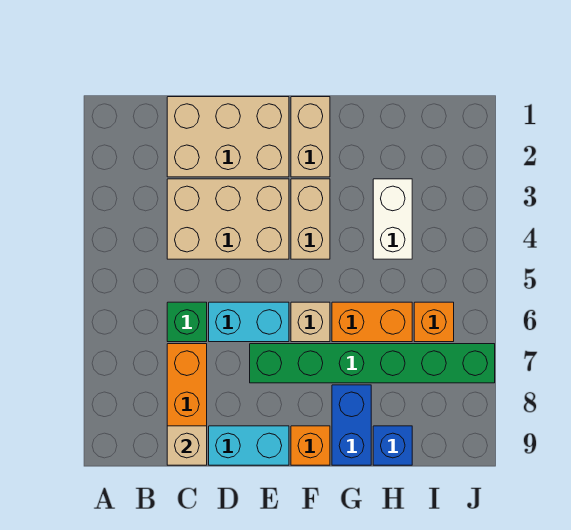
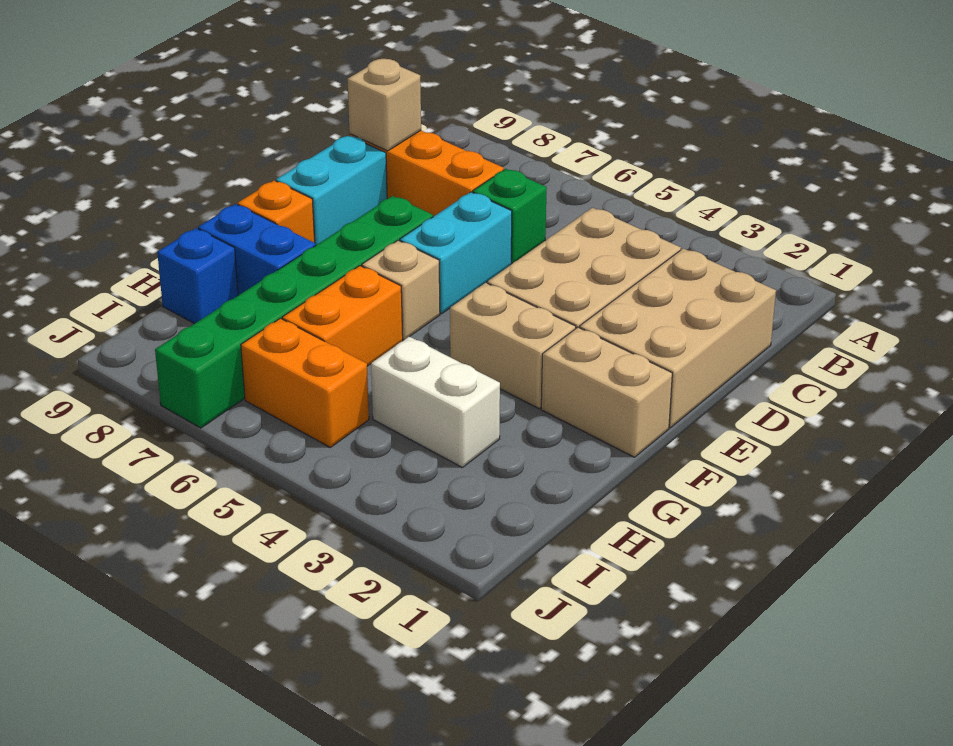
orange 1x1 brick [414,302,454,342] -> orange 1x2 brick [241,318,369,447]

